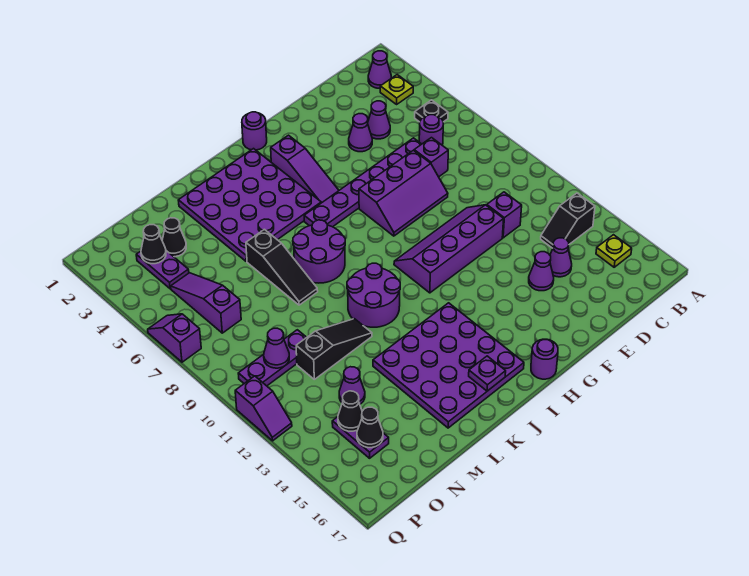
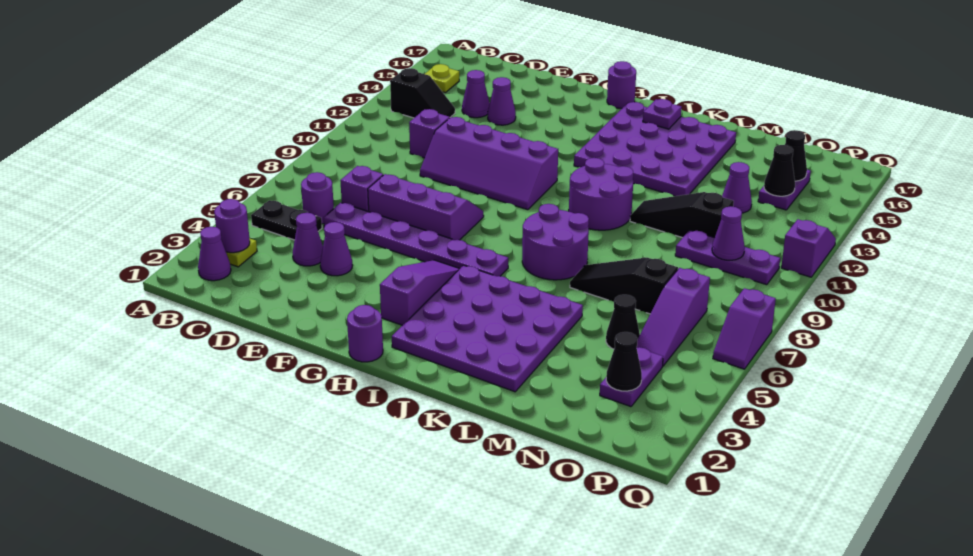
none -> purple 1x1 round brick [214,199,250,253]
black 1x1 plate [415,100,448,122] -> black 1x2 plate [251,200,322,240]
black 1x3 slope [246,229,318,305] -> black 1x3 slope turned to [570,258,678,314]
black 1x1 cone [162,218,186,257] -> black 1x1 cone moved to [606,295,640,349]

